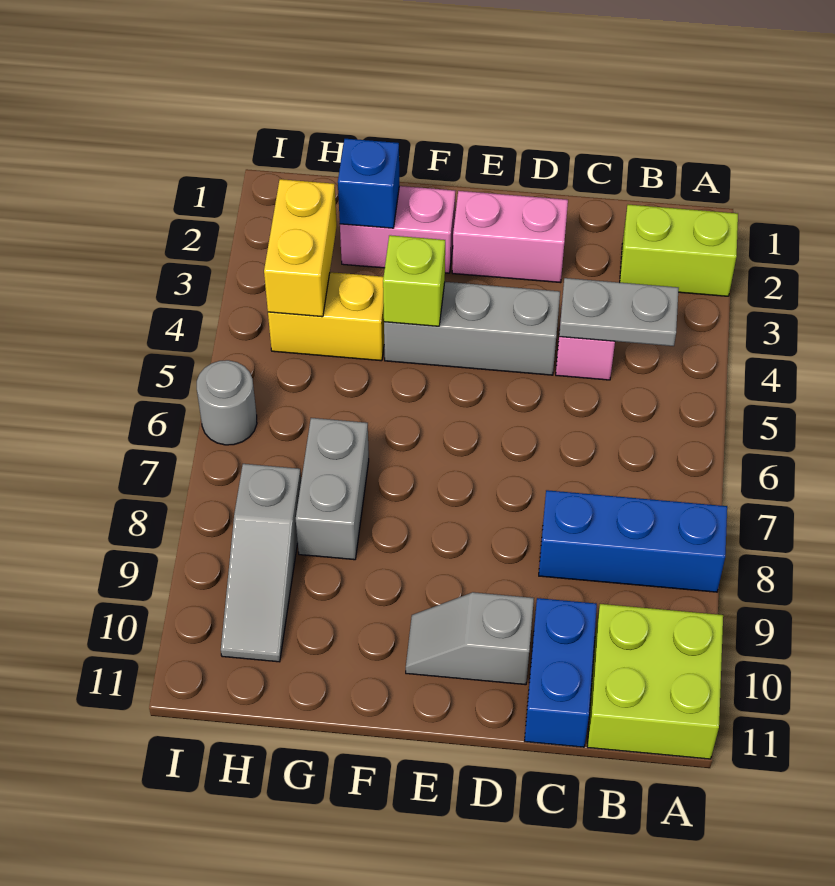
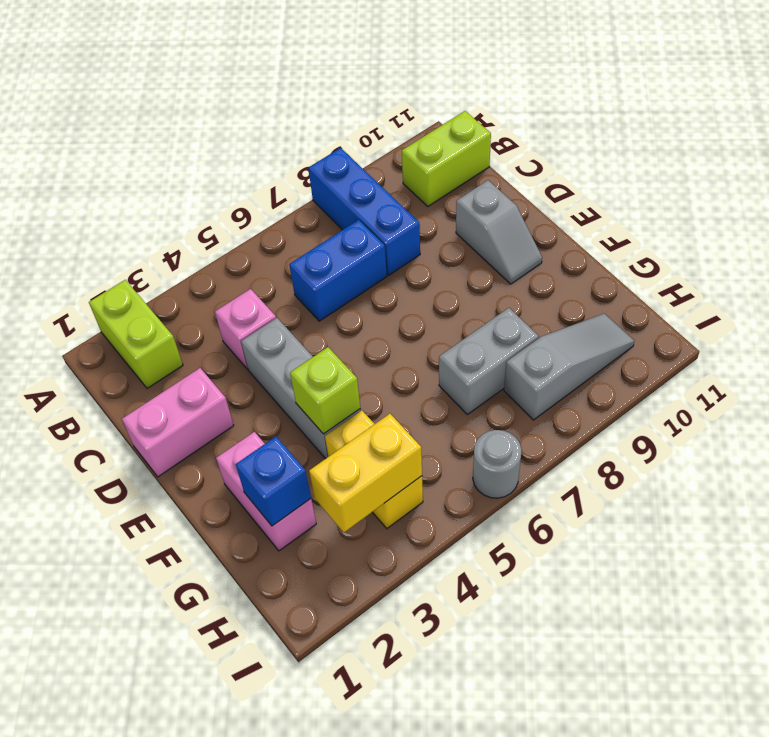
lime 2x2 brick [587,604,723,759] -> lime 1x2 brick [402,111,491,206]
grey 1x2 plate [559,278,679,346] -> none
blue 1x2 brick [525,598,597,747] -> blue 1x2 brick moved to [289,220,387,321]
pink 1x2 brick [452,191,568,283] -> pink 1x2 brick turned to [122,368,234,477]

